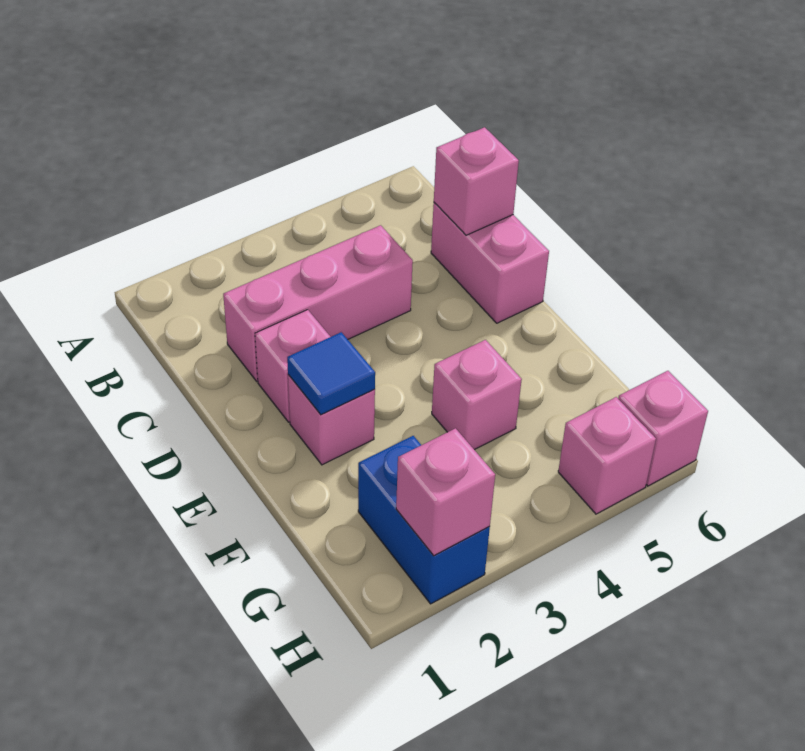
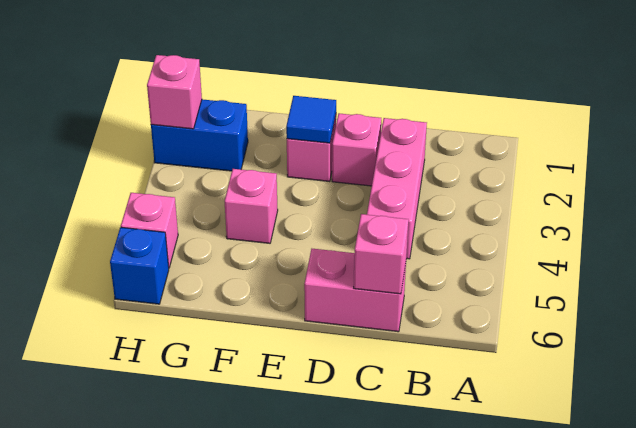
pink 1x1 brick [618,371,708,486] -> blue 1x1 brick [110,227,169,304]

